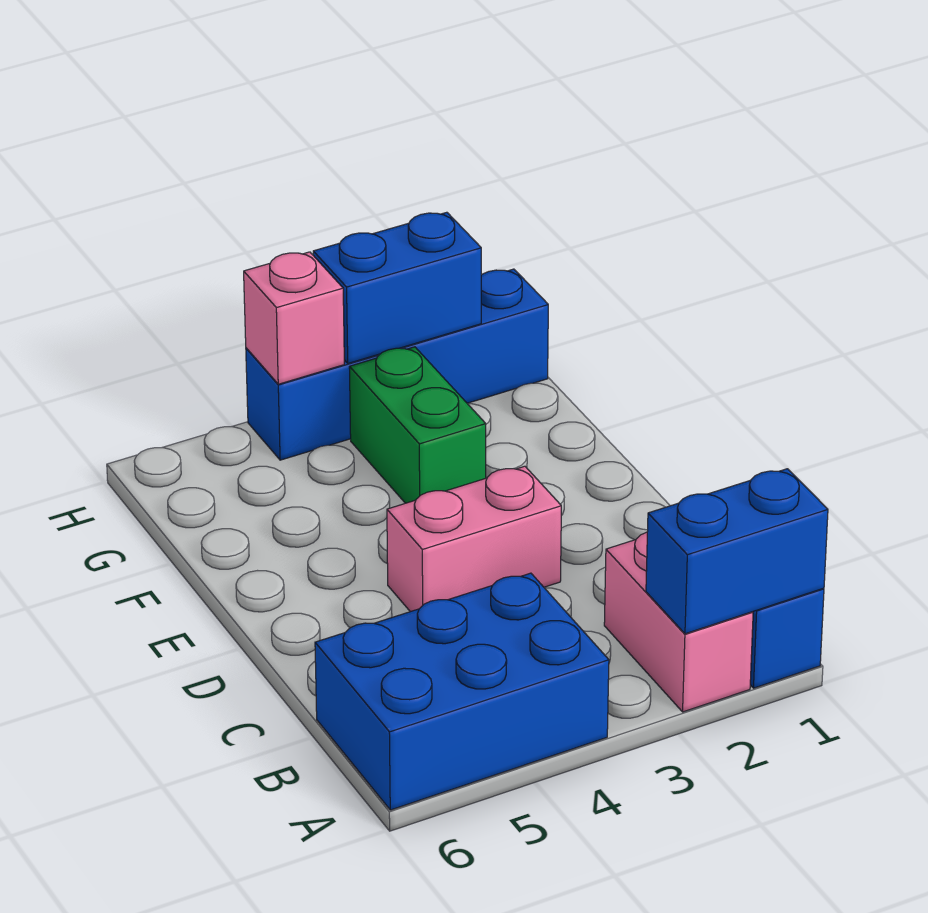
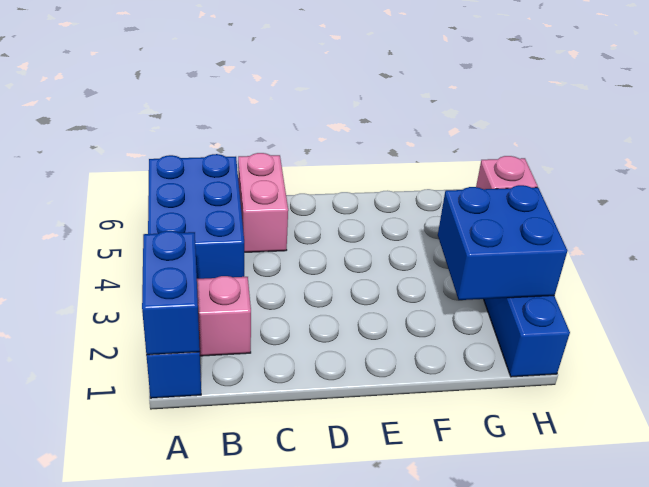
pink 1x2 brick [387,466,561,612] -> pink 1x2 brick moved to [238,153,288,252]
green 1x2 brick [349,347,486,503] -> none
blue 1x2 brick [313,212,481,363] -> blue 2x2 brick [438,185,567,300]

